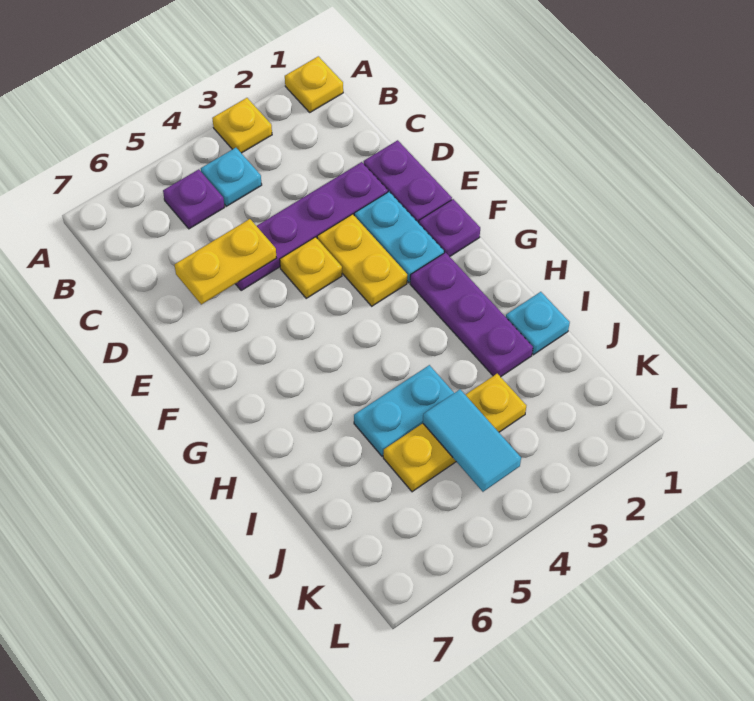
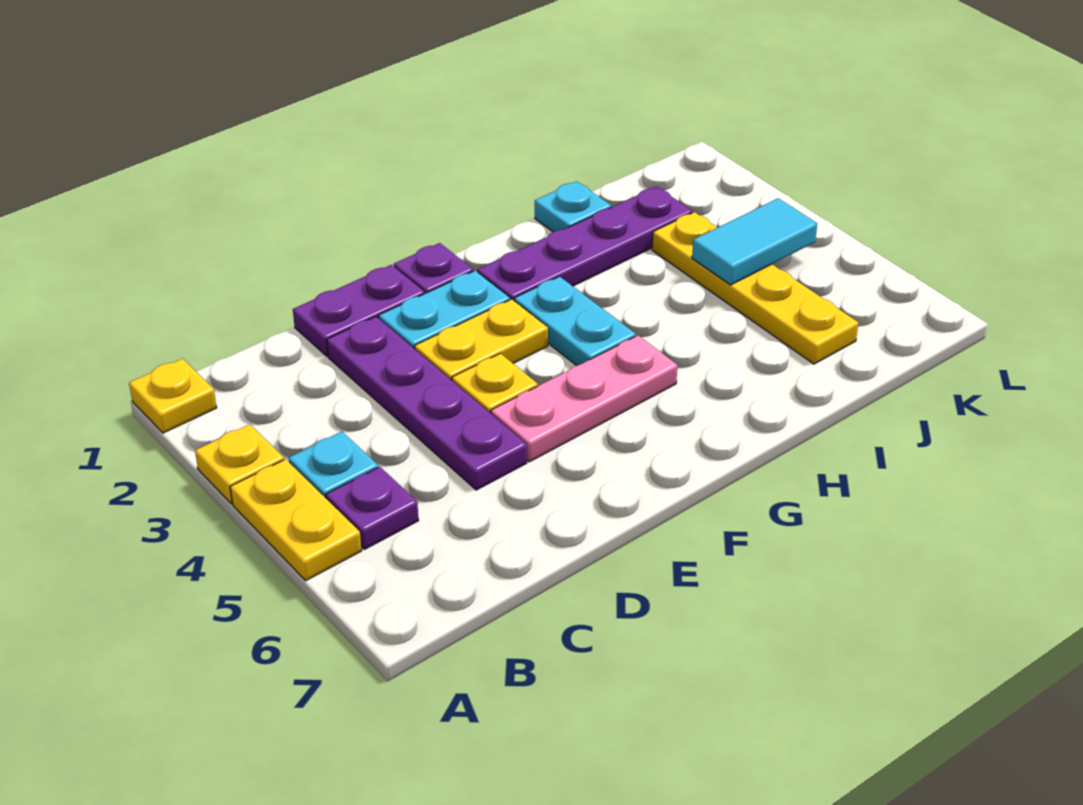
yellow 1x2 plate [174,219,276,305] -> yellow 1x2 plate moved to [230,459,362,581]
none -> pink 1x3 plate [491,335,677,462]
purple 1x3 plate [410,252,533,377] -> purple 1x4 plate [477,187,692,300]
cyan 1x2 plate [354,365,454,456] -> cyan 1x2 plate moved to [514,276,636,366]
yellow 1x3 plate [383,374,527,492] -> yellow 1x4 plate [652,212,858,364]

